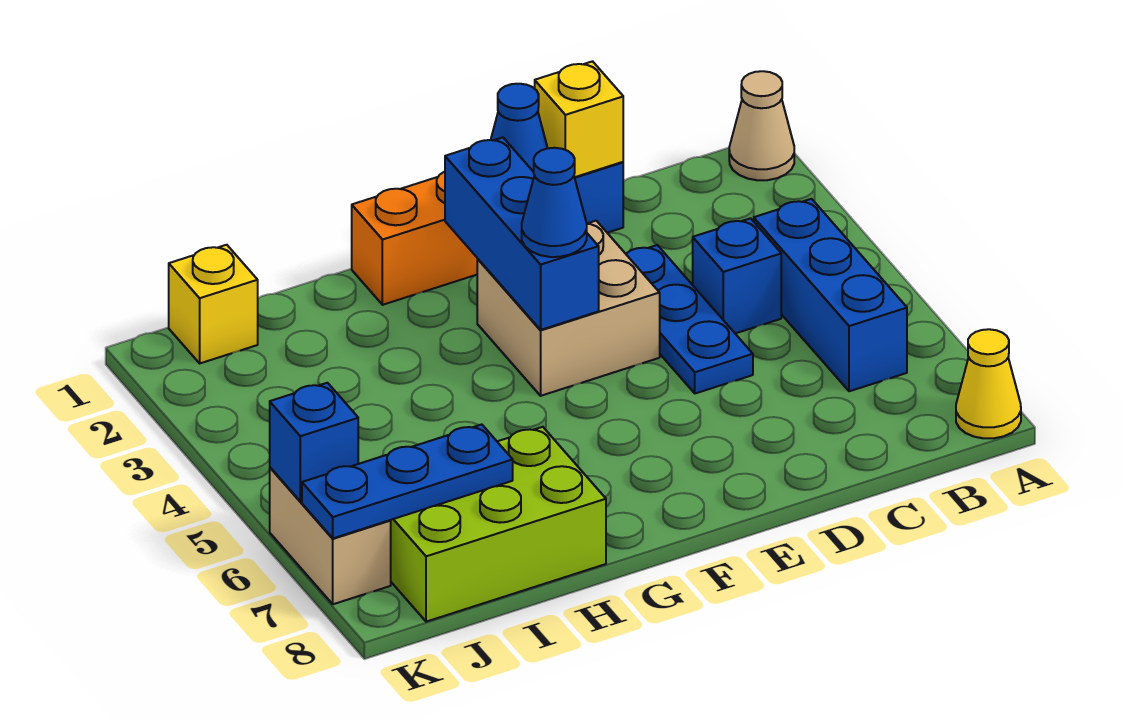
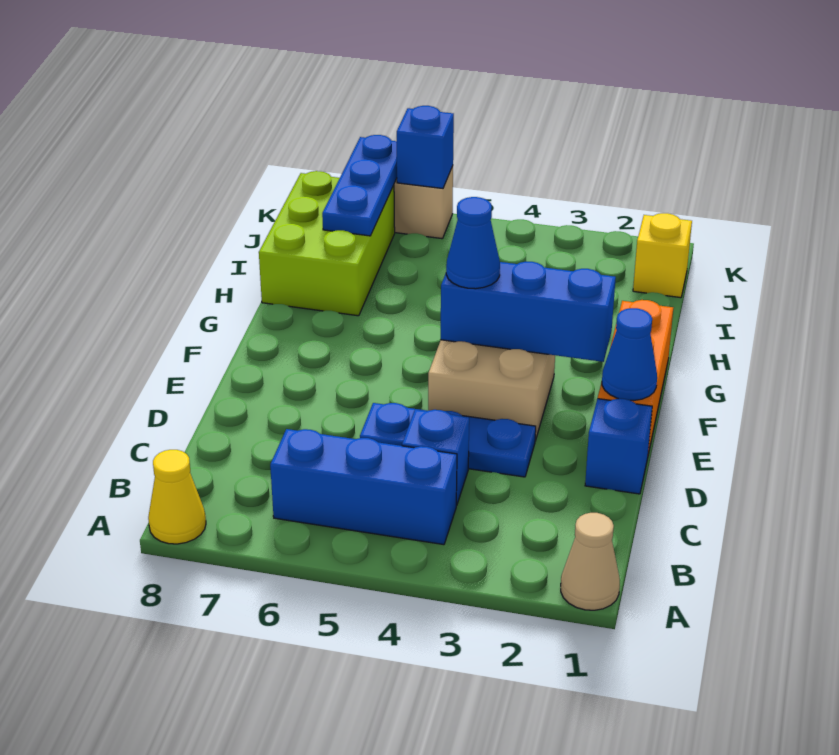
yellow 1x1 brick [535,61,623,177] -> none

